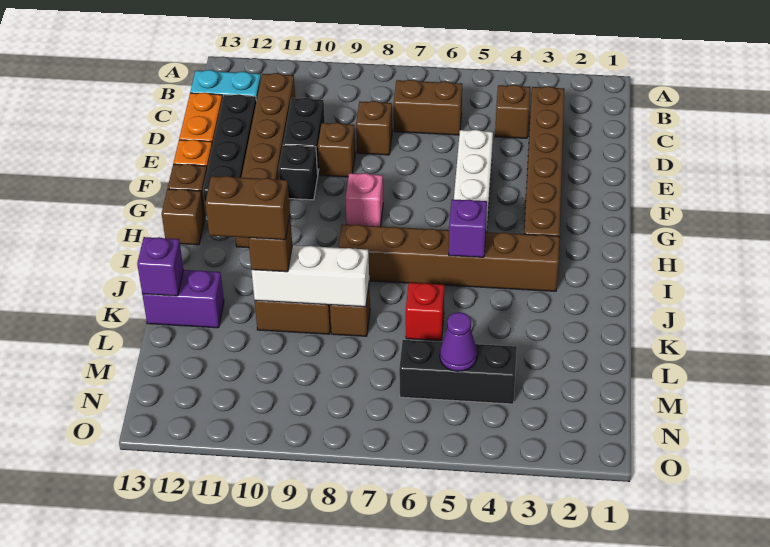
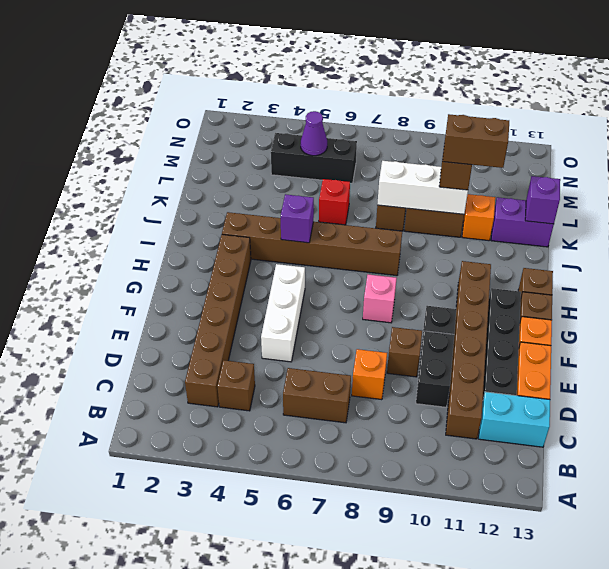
brown 1x1 brick [356,101,392,155] -> orange 1x1 brick [352,349,387,400]
none -> orange 1x1 brick [462,194,495,241]

